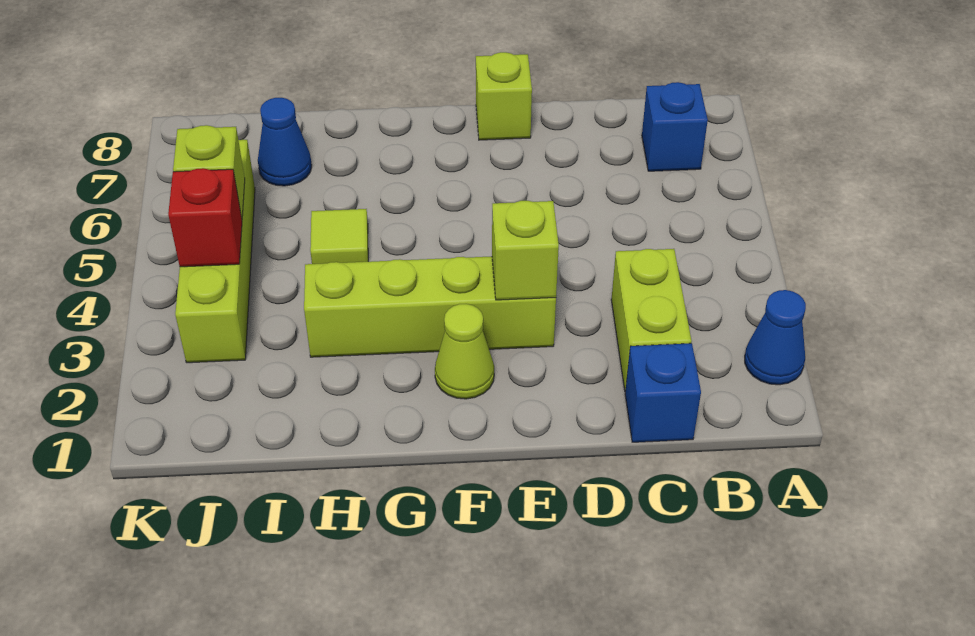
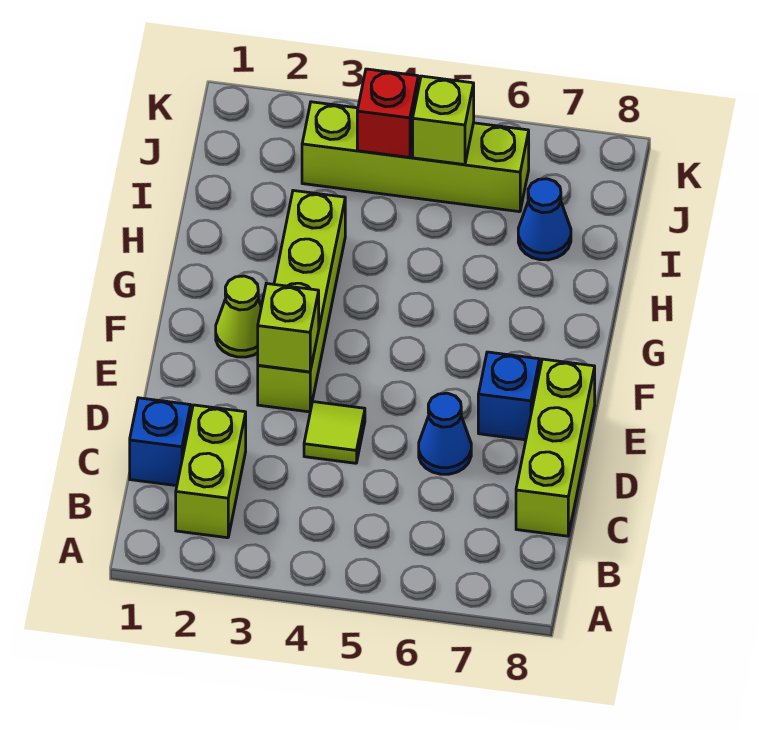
blue 1x1 cone [745,290,806,385] -> blue 1x1 cone moved to [419,393,471,474]
blue 1x1 brick [642,82,708,171] -> blue 1x1 brick moved to [478,352,540,440]
lime 1x2 brick [611,249,692,391] -> lime 1x2 brick turned to [176,405,246,538]
lime 1x1 brick [476,52,532,140] -> lime 1x3 brick [516,359,595,536]
lime 1x1 tile [310,209,368,264] -> lime 1x1 tile moved to [304,402,365,463]

